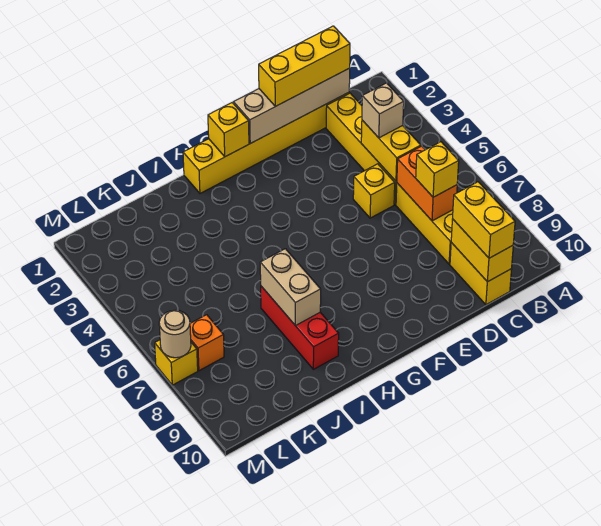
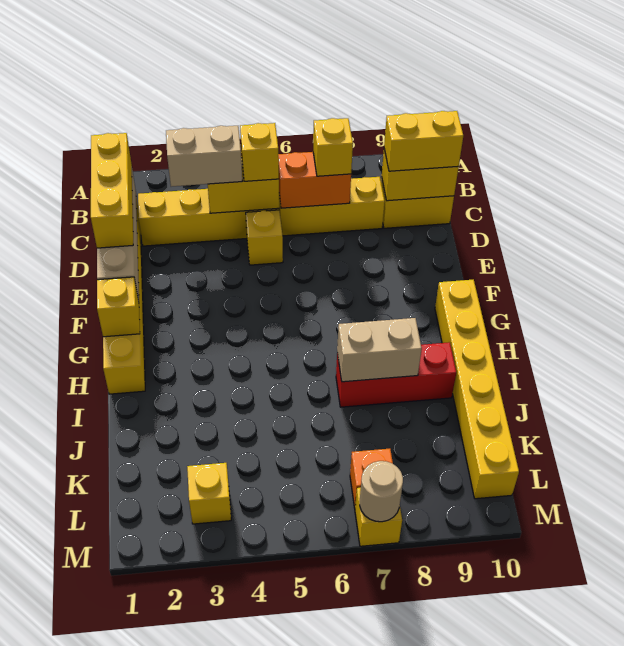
tan 1x1 brick [362,83,404,138] -> tan 1x2 brick [166,126,242,187]
none -> yellow 1x1 brick [240,123,279,181]
none -> yellow 1x6 brick [435,280,519,499]
none -> yellow 1x1 brick [187,463,231,524]

